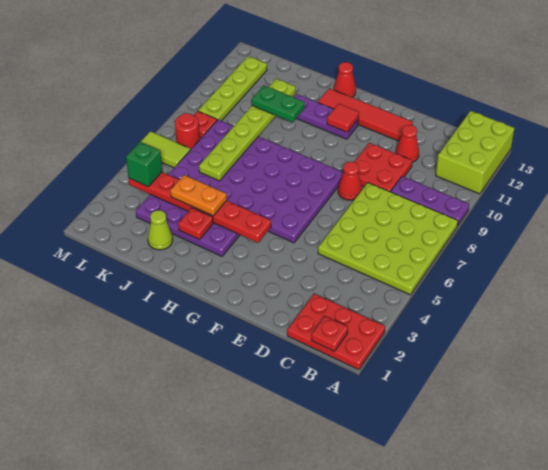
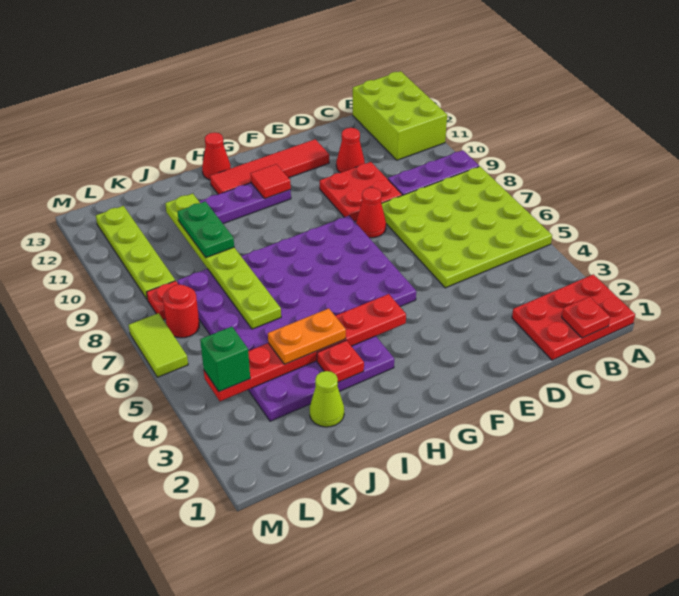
green 1x2 plate [252,85,305,122] -> green 1x2 plate turned to [178,201,234,258]
lime 1x2 tile [141,131,190,168] -> lime 1x2 tile turned to [129,313,188,377]

